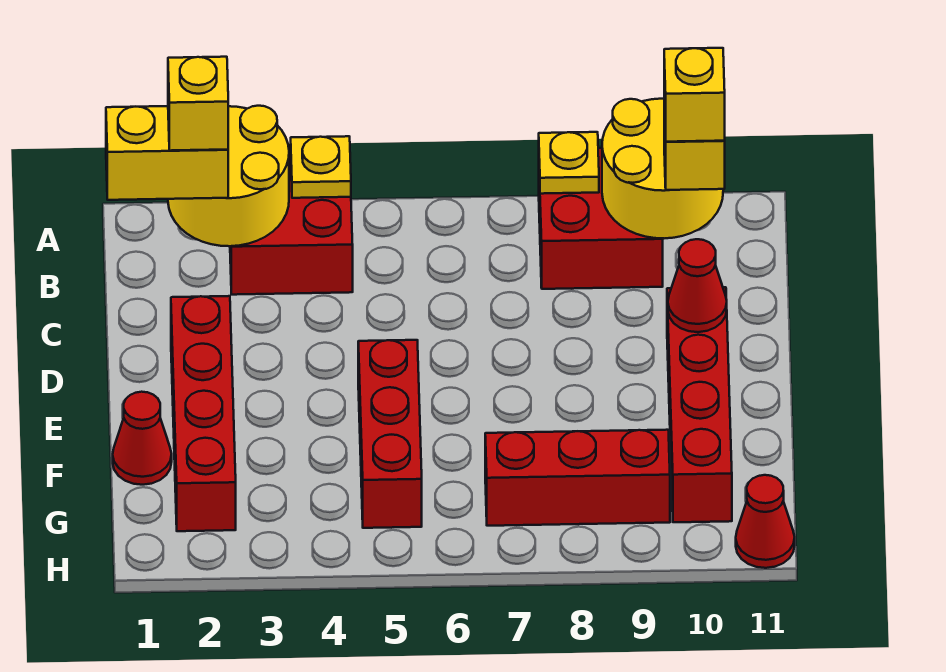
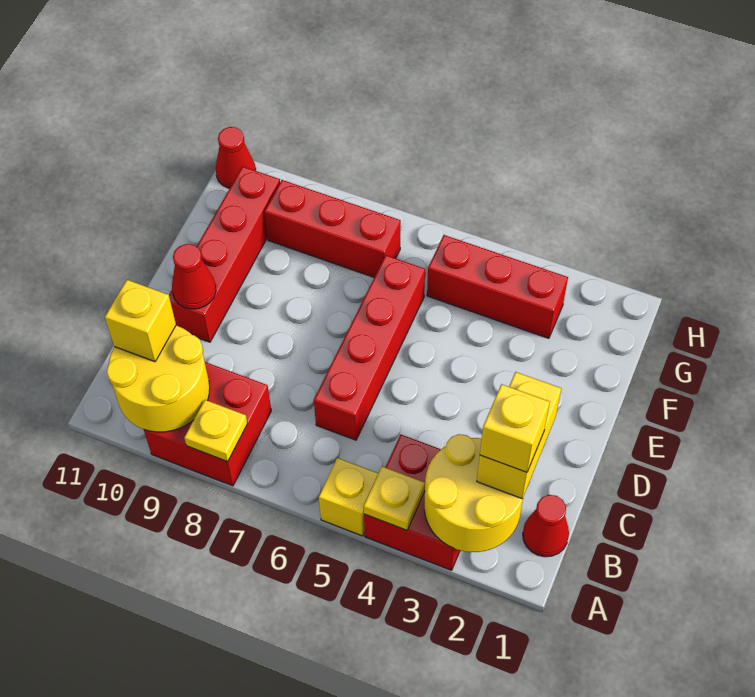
yellow 1x2 brick [106,106,228,200] -> yellow 1x2 brick turned to [477,372,561,499]
yellow 1x1 brick [664,48,725,142] -> yellow 1x1 brick moved to [319,458,378,536]
red 1x4 brick [171,296,236,531] -> red 1x4 brick moved to [314,255,425,440]
red 1x3 brick [358,340,422,528] -> red 1x3 brick turned to [427,235,568,338]
red 1x1 cone [113,392,172,485] -> red 1x1 cone moved to [523,495,569,557]

